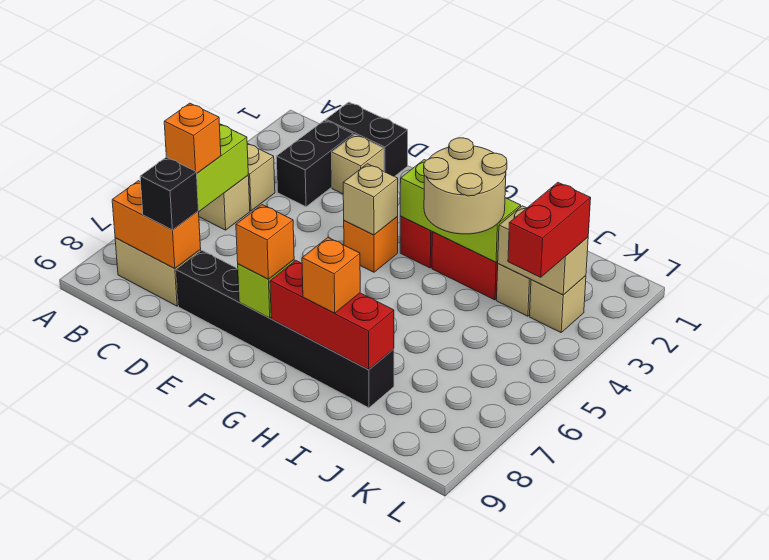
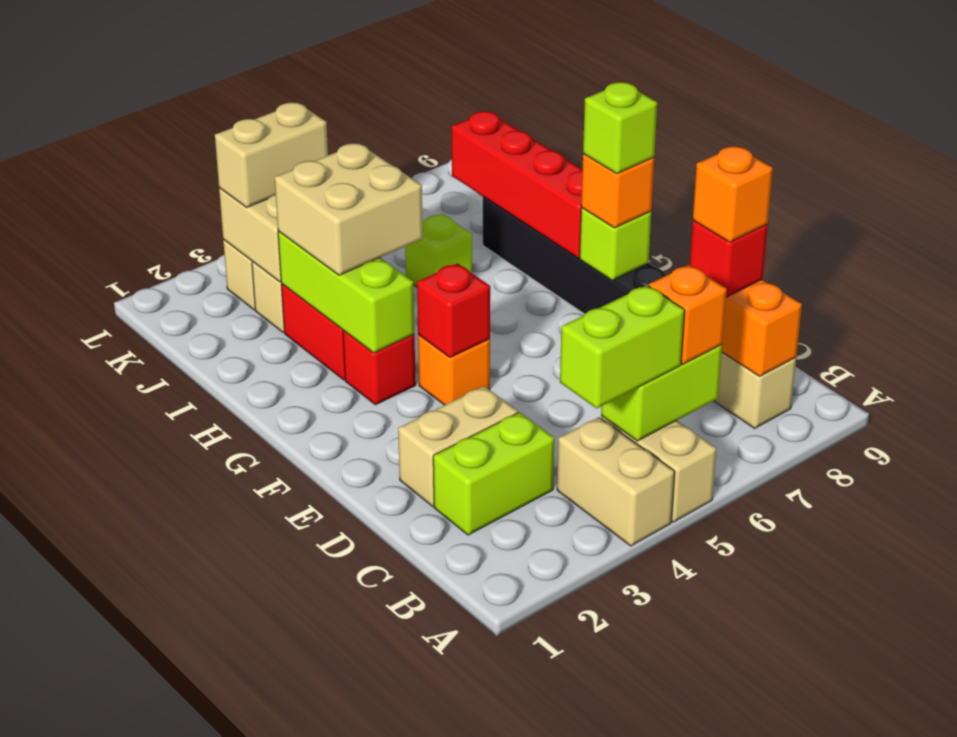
none -> lime 1x2 brick [560,285,685,408]
black 1x2 brick [326,102,408,177] -> none
black 1x2 brick [276,120,353,207] -> lime 1x2 brick [433,412,555,535]
black 1x1 brick [140,157,198,230] -> red 1x1 brick [690,220,768,297]
tan 1x1 brick [332,135,384,194] -> tan 1x2 brick [398,386,518,506]
tan 1x1 brick [343,164,398,235] -> red 1x1 brick [417,264,490,358]
none -> lime 1x1 brick [583,82,657,174]
red 1x3 brick [270,261,394,369] -> red 1x4 brick [452,111,583,258]
tan 2x2 round brick [424,138,507,234] -> tan 2x2 brick [275,143,423,275]
orange 1x1 brick [302,238,360,313] -> orange 1x1 brick moved to [693,146,773,242]
none -> lime 1x1 brick [405,214,472,287]
red 1x2 brick [508,183,591,277] -> tan 1x2 brick [215,102,328,207]

